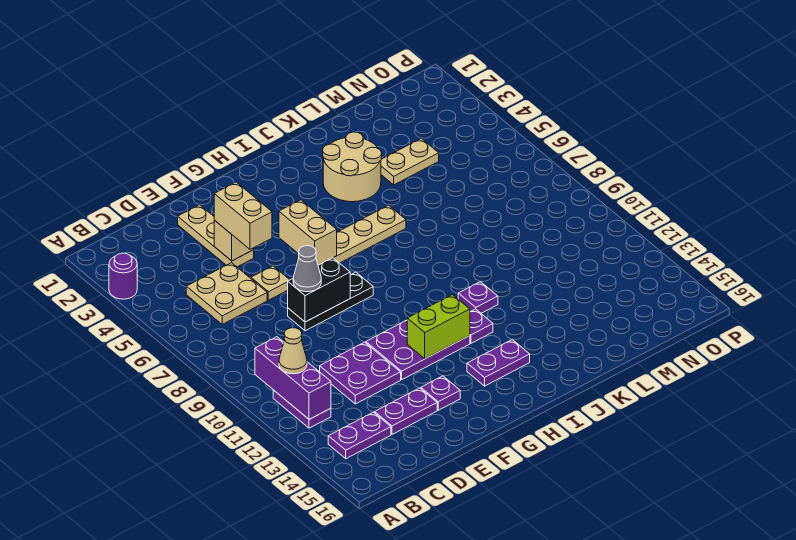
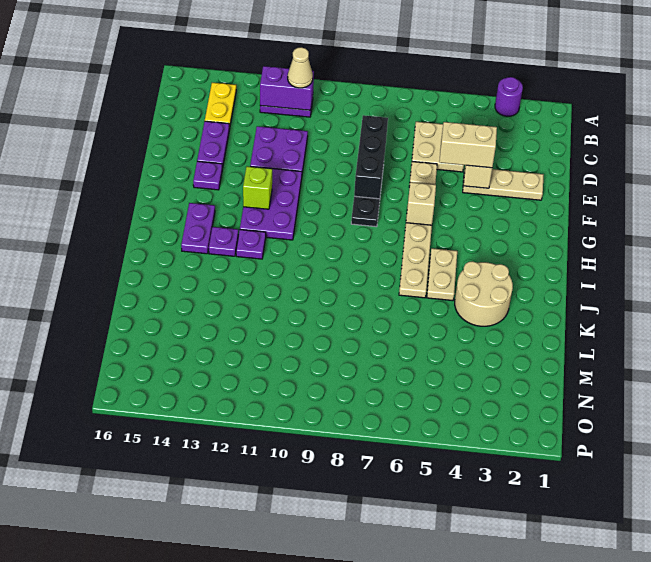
purple 1x3 brick [255,337,331,419] -> purple 1x2 brick [260,66,314,110]
purple 1x2 plate [328,412,391,459] -> yellow 1x2 plate [205,83,236,129]
black 1x2 brick [288,258,350,322] -> black 1x3 brick [354,115,388,199]
grey 1x1 cone [293,246,321,292] -> none
tan 1x2 brick [279,200,337,265] -> tan 1x1 brick [406,182,436,225]
lime 1x2 brick [407,295,470,359] -> lime 1x1 brick [243,166,272,209]
purple 1x1 plate [458,282,498,313] -> purple 1x1 plate moved to [209,227,238,256]
tan 1x2 plate [381,138,439,185] -> tan 1x2 plate moved to [427,248,457,301]

